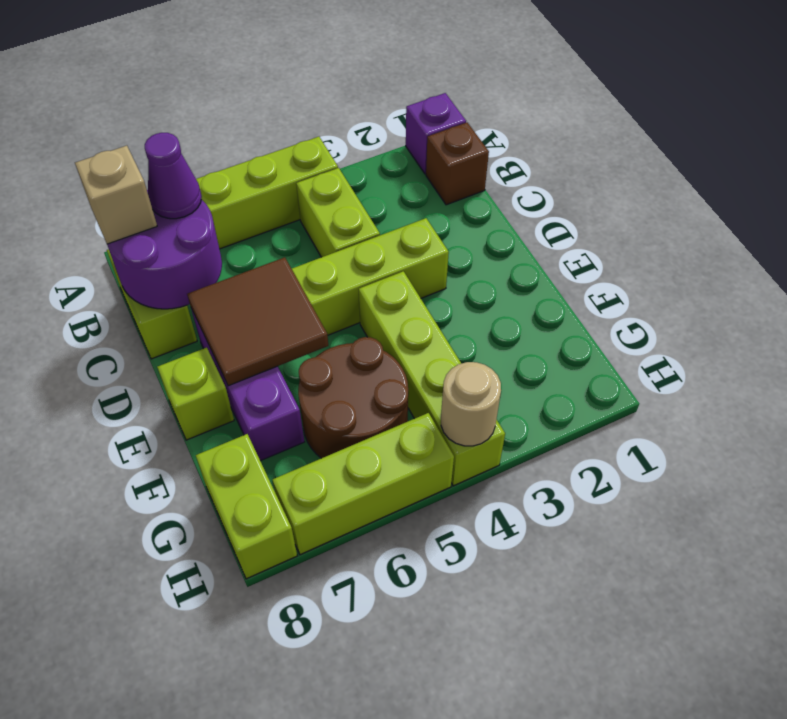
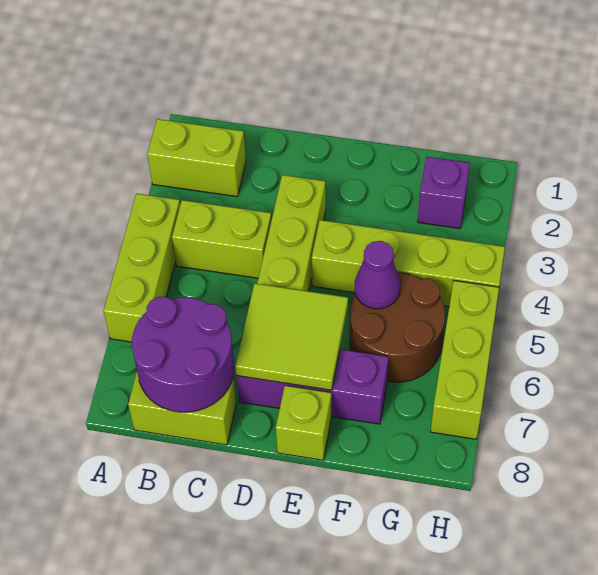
purple 1x1 brick [406,93,466,174] -> purple 1x1 brick moved to [418,157,470,229]
brown 1x1 brick [426,123,489,205] -> none
purple 1x1 cone [145,133,202,219] -> purple 1x1 cone moved to [355,241,400,309]
tan 1x1 brick [75,146,157,244] -> none
brown 2x2 tile [187,257,328,386] -> lime 2x2 tile [235,283,348,390]
lime 1x2 brick [196,434,297,579] -> lime 1x2 brick moved to [147,119,246,197]
tan 1x1 round brick [441,362,501,446] -> none

